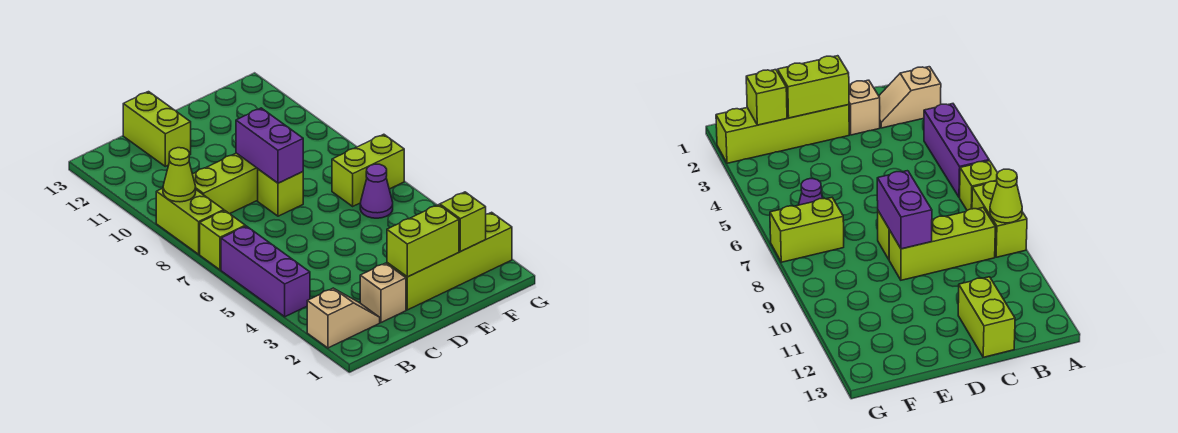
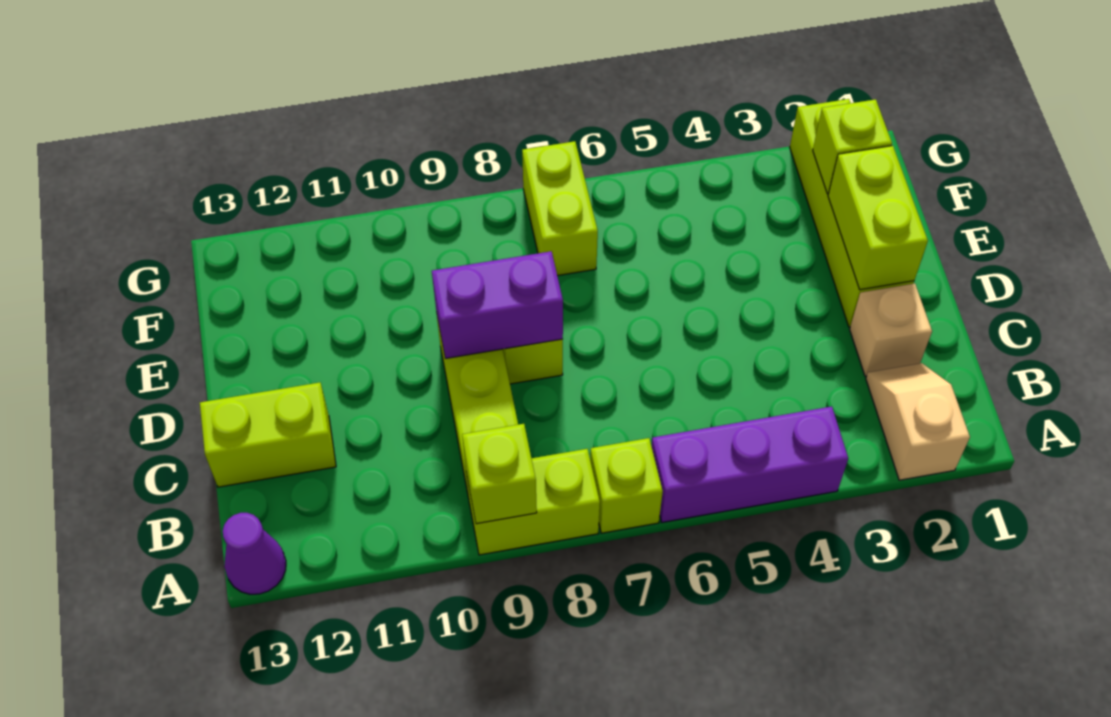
lime 1x1 cone [163,148,196,202] -> lime 1x1 brick [462,424,537,524]
purple 1x1 cone [360,164,393,218] -> purple 1x1 cone moved to [223,513,286,594]

